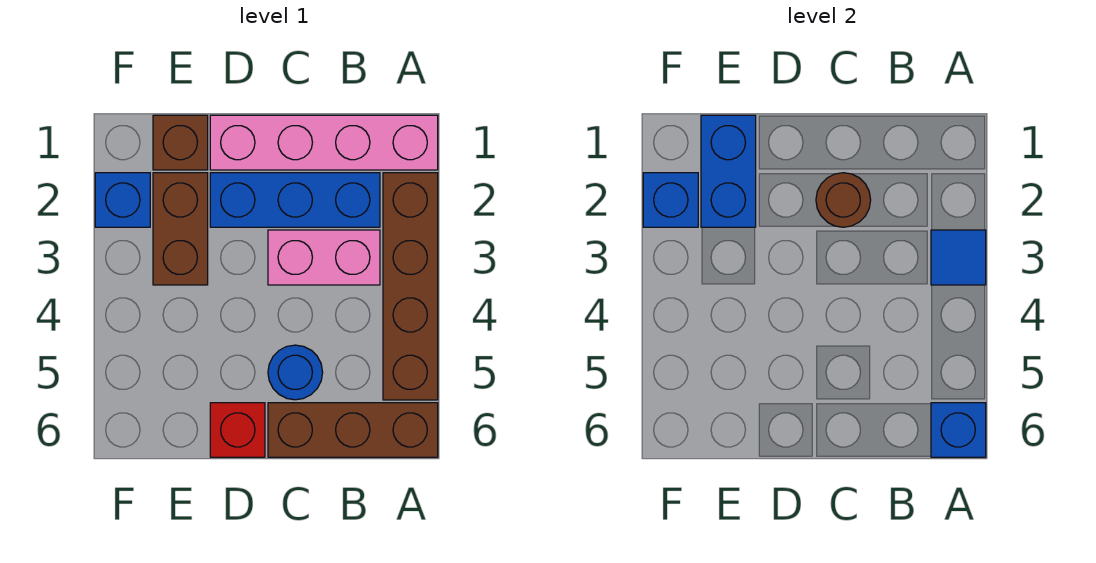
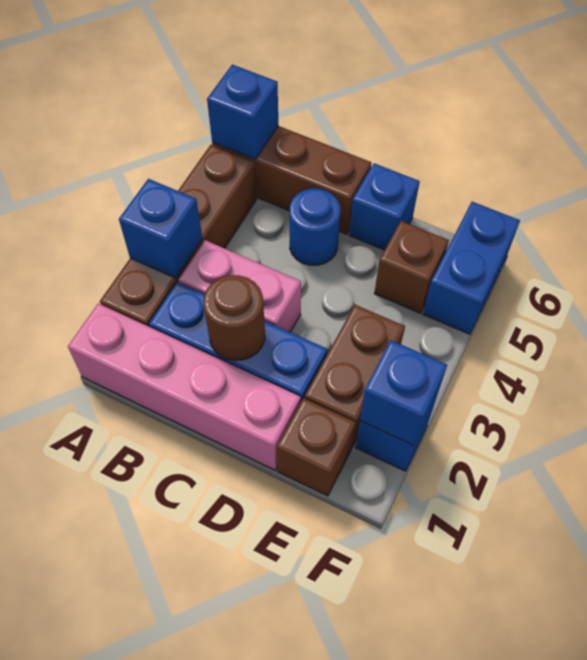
blue 1x1 tile [931,230,986,285] -> blue 1x1 brick [119,179,202,278]
red 1x1 brick [210,403,265,457] -> blue 1x1 brick [349,163,420,250]
blue 1x2 brick [701,115,756,227] -> blue 1x2 brick moved to [423,202,520,334]
none -> brown 1x1 brick [374,221,449,313]

